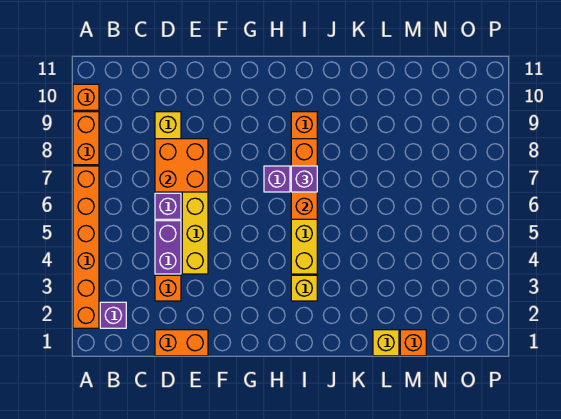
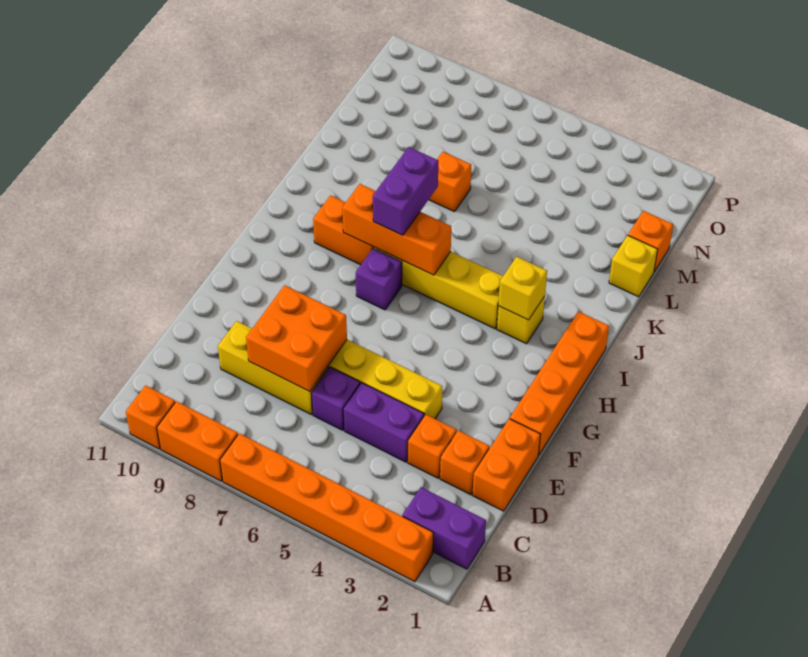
purple 1x1 brick [100,302,126,328] -> purple 1x2 brick [403,487,486,569]
none -> orange 1x1 brick [440,430,489,495]
none -> orange 1x4 brick [510,311,609,455]
none -> yellow 1x1 brick [498,257,547,320]
purple 1x1 brick [291,166,317,192] -> purple 1x2 brick [373,147,438,235]
none -> orange 1x1 brick [429,152,471,212]

